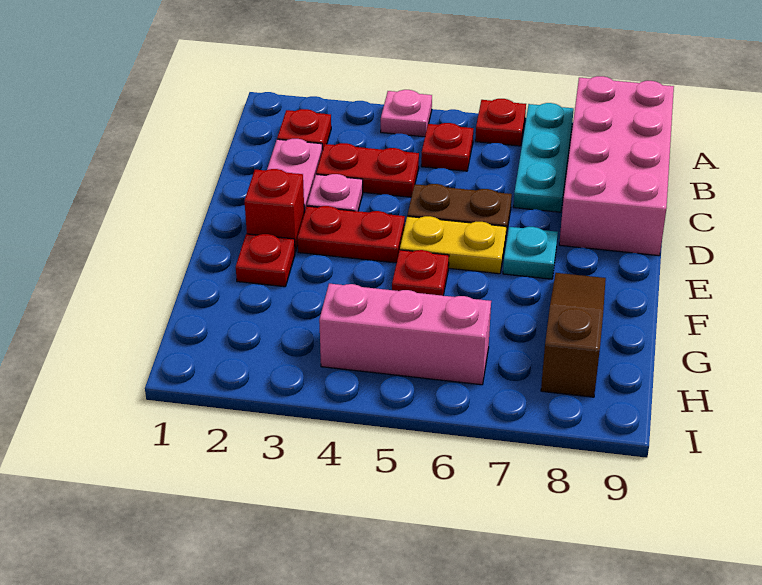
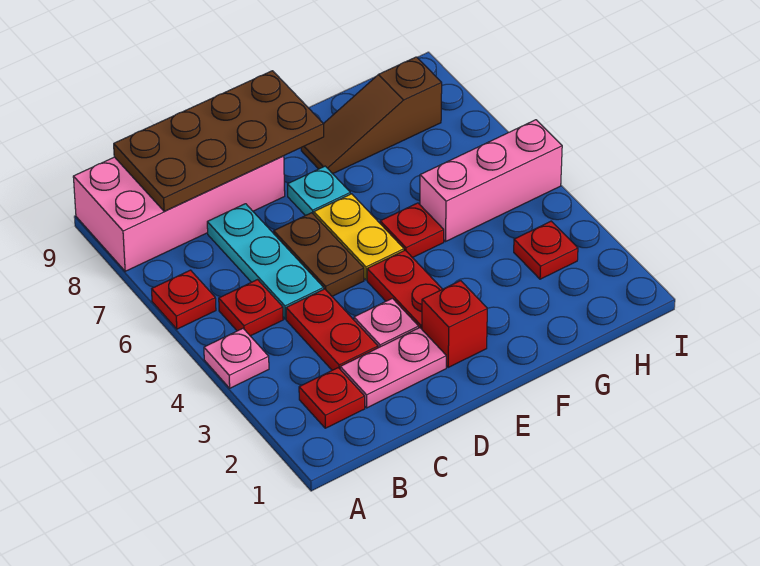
cyan 1x3 plate [513,103,574,212] -> cyan 1x3 plate turned to [207,204,324,319]
none -> brown 2x4 plate [114,71,324,211]
red 1x1 plate [236,234,295,287] -> red 1x1 plate moved to [514,221,578,279]
pink 1x3 brick [319,284,491,385] -> pink 1x3 brick turned to [420,120,562,241]

